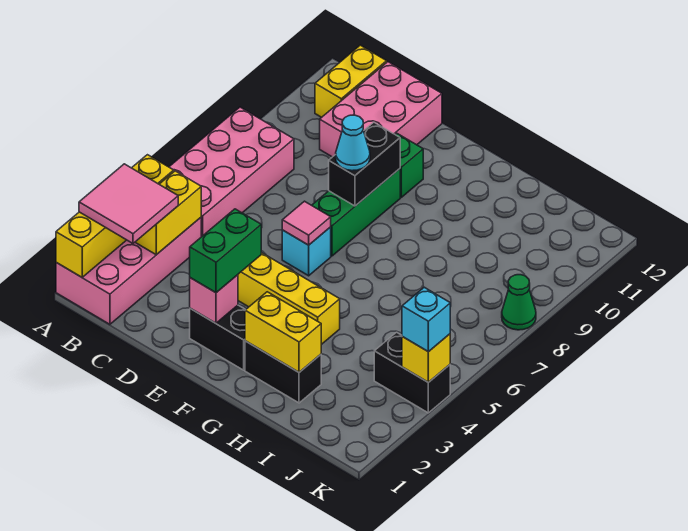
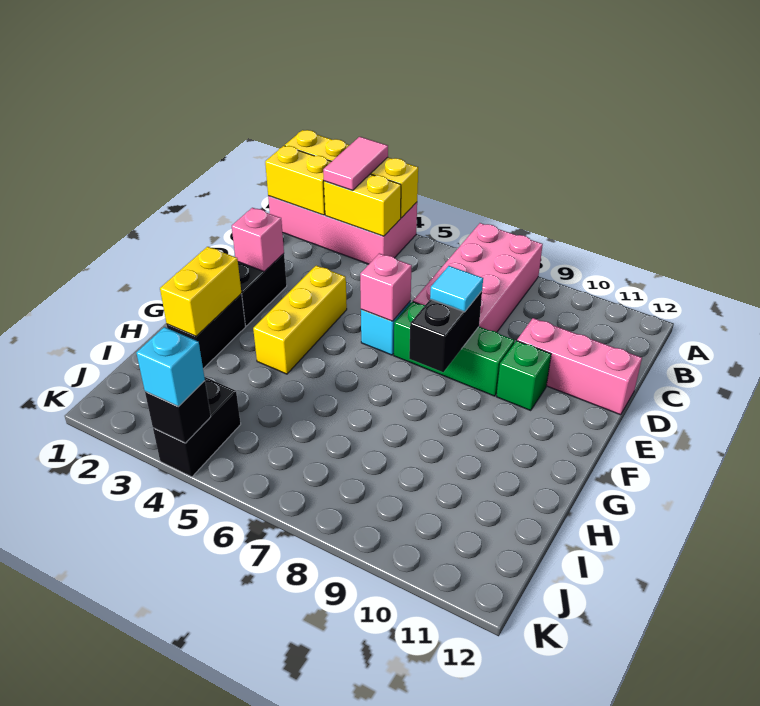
pink 2x2 tile [79,164,178,243] -> pink 1x2 tile [323,137,388,190]
pink 2x4 brick [169,107,294,237] -> pink 2x4 brick turned to [413,223,543,332]
yellow 1x2 brick [315,45,387,117] -> yellow 1x2 brick moved to [265,146,332,215]
pink 2x3 brick [320,62,442,157] -> pink 1x3 brick [517,318,642,415]
green 1x2 brick [190,209,261,293] -> none
pink 1x1 tile [282,201,331,245] -> pink 1x1 brick [360,253,412,321]
black 1x2 brick [329,122,400,206] -> black 1x2 brick turned to [409,291,482,372]
cyan 1x1 cone [336,115,370,171] -> cyan 1x1 tile [430,266,483,312]
yellow 1x1 brick [402,334,450,382] -> black 1x1 brick [145,381,211,443]
green 1x1 cone [502,275,536,330] -> none

